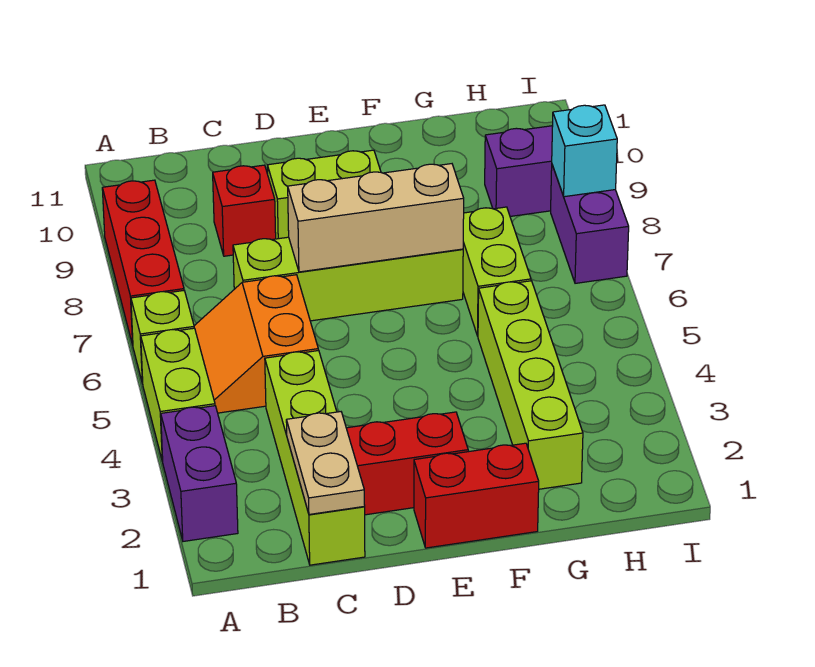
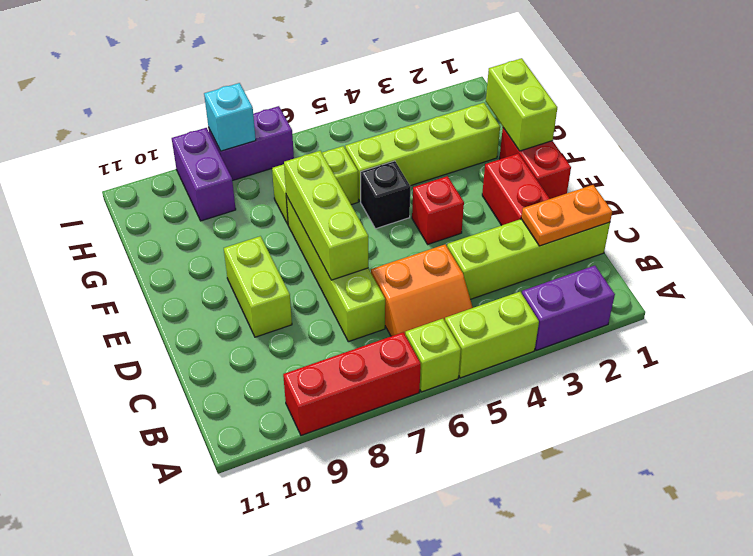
tan 1x2 plate [286,412,365,514] -> orange 1x2 plate [521,185,612,246]
red 1x1 brick [213,165,276,256] -> red 1x1 brick moved to [412,176,464,244]
tan 1x3 brick [288,164,464,272] -> lime 1x3 brick [284,151,368,280]
none -> lime 1x2 brick [486,58,557,151]
none -> black 1x1 brick [361,161,410,229]

